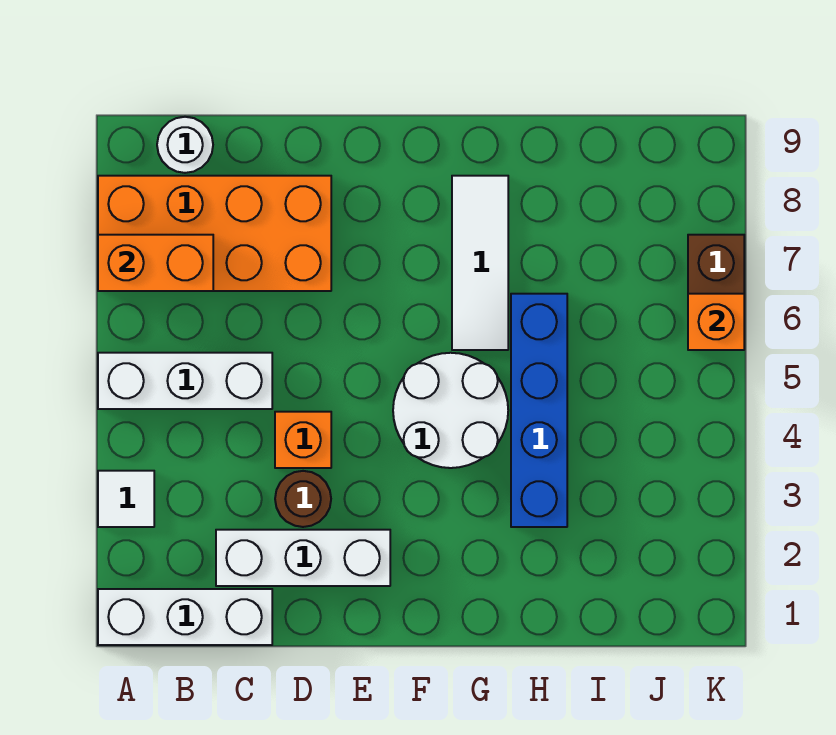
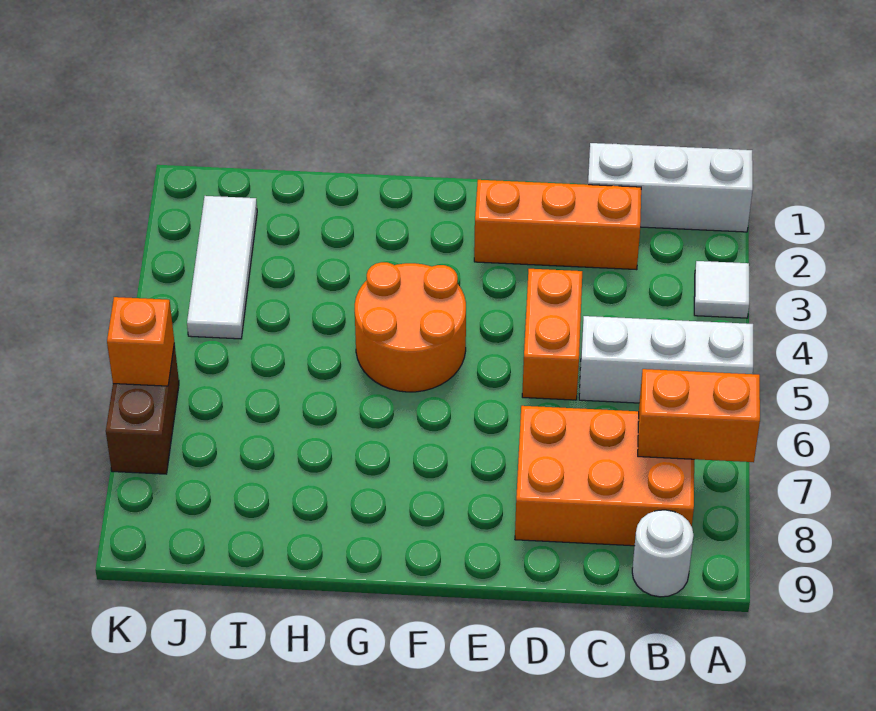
orange 2x4 brick [98,176,331,291] -> orange 2x3 brick [515,406,694,546]
white 1x3 brick [216,530,390,586] -> orange 1x3 brick [474,180,641,270]
brown 1x1 round brick [275,471,331,527] -> none
orange 1x1 brick [275,412,331,468] -> orange 1x2 brick [522,269,582,400]
white 2x2 round brick [393,353,508,468] -> orange 2x2 round brick [355,262,466,392]
white 1x3 tile [452,176,508,350] -> white 1x3 tile moved to [187,196,257,339]
blue 1x4 brick [511,294,567,527] -> none

